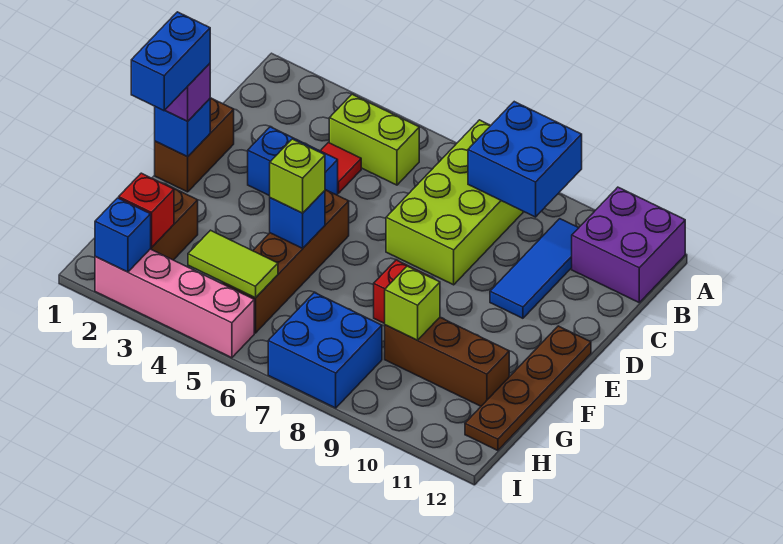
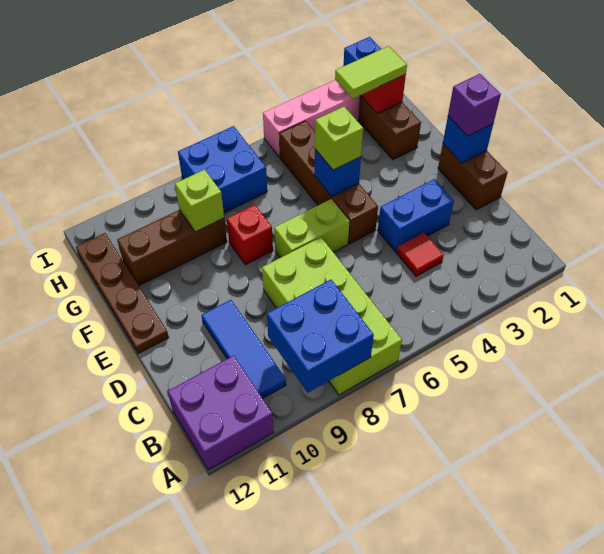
lime 1x2 brick [329,94,419,185] -> lime 1x2 brick moved to [274,199,349,258]
blue 1x2 brick [131,12,210,111] -> none
lime 1x2 tile [188,230,278,298] -> lime 1x2 tile moved to [335,46,407,98]

